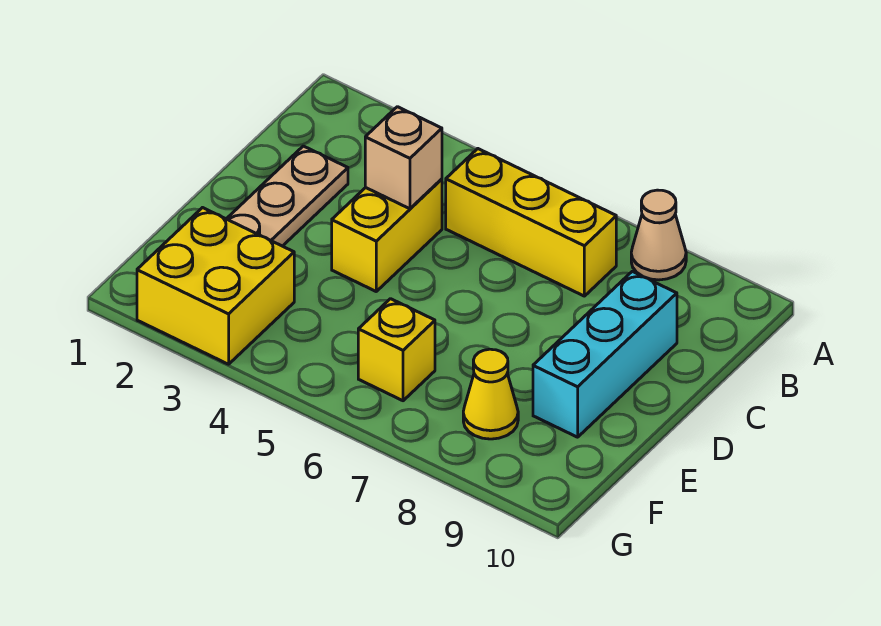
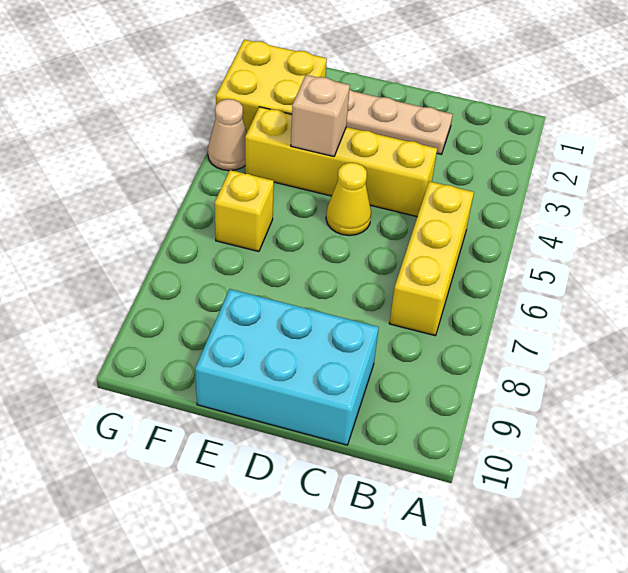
tan 1x1 cone [631,190,686,280] -> tan 1x1 cone moved to [208,99,247,171]
yellow 1x2 brick [332,179,442,291] -> yellow 1x4 brick [245,107,437,217]
tan 1x1 brick [365,107,442,209] -> tan 1x1 brick moved to [291,75,350,156]
cyan 1x3 brick [533,272,677,437] -> cyan 2x3 brick [195,289,379,445]
yellow 1x1 cone [463,349,518,439] -> yellow 1x1 cone moved to [326,163,371,236]

